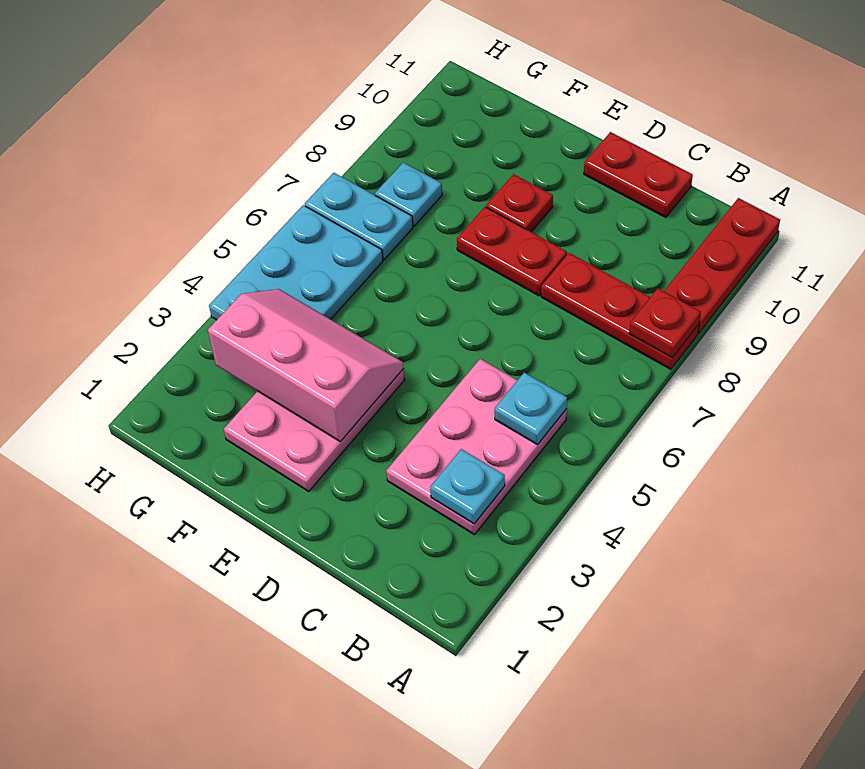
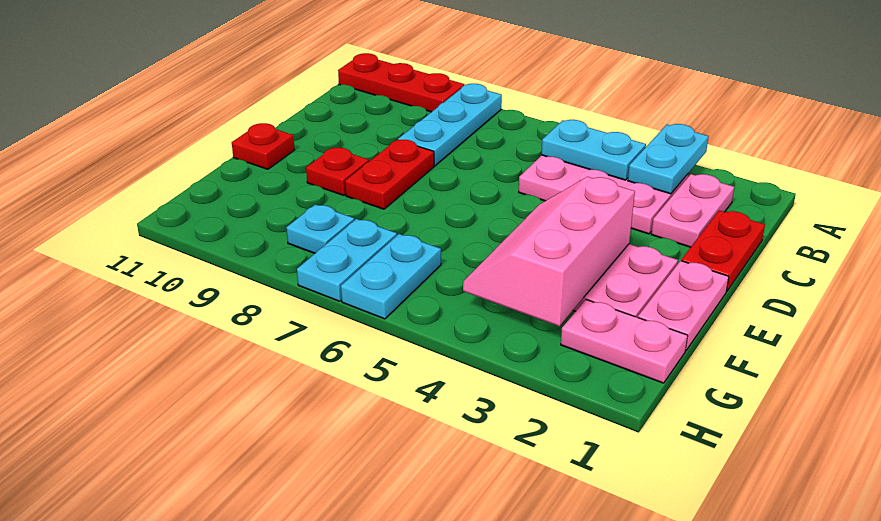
red 1x3 plate [541,253,699,369] -> cyan 1x3 plate [398,84,502,166]
red 1x1 plate [629,288,701,358] -> red 1x1 plate moved to [232,123,294,169]
none -> pink 1x2 plate [651,174,734,247]
cyan 1x1 plate [430,449,505,524] -> cyan 1x2 plate [628,124,709,194]
cyan 1x1 plate [495,373,567,445] -> cyan 1x2 plate [542,120,646,180]
red 1x2 plate [584,132,693,217] -> red 1x2 plate moved to [681,211,765,292]
none -> pink 1x2 plate [638,261,729,351]
none -> pink 1x2 plate [561,300,688,383]
cyan 2x3 plate [209,205,383,320] -> cyan 1x2 plate [341,234,441,319]

